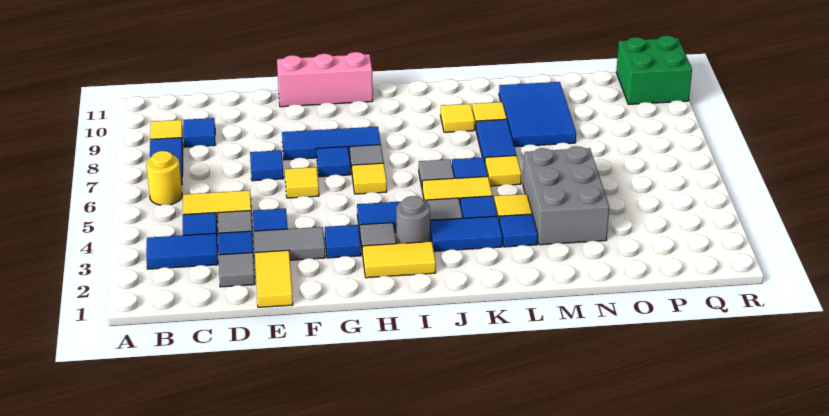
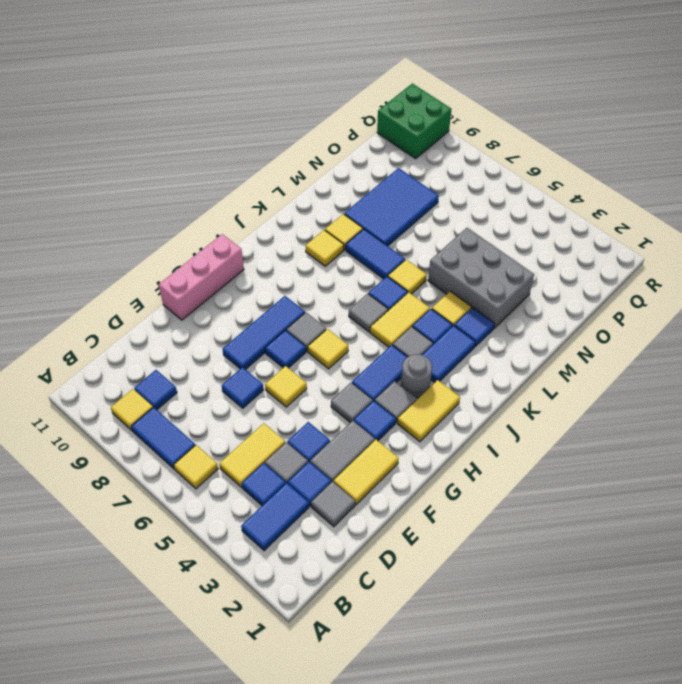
yellow 1x1 round brick [146,151,182,205] -> yellow 1x1 tile [174,445,218,489]
yellow 1x2 tile [255,250,293,307] -> yellow 1x2 tile turned to [334,440,399,505]
none -> grey 1x1 tile [331,383,373,422]
blue 2x3 tile [499,82,576,147] -> blue 2x3 tile turned to [344,168,439,246]

